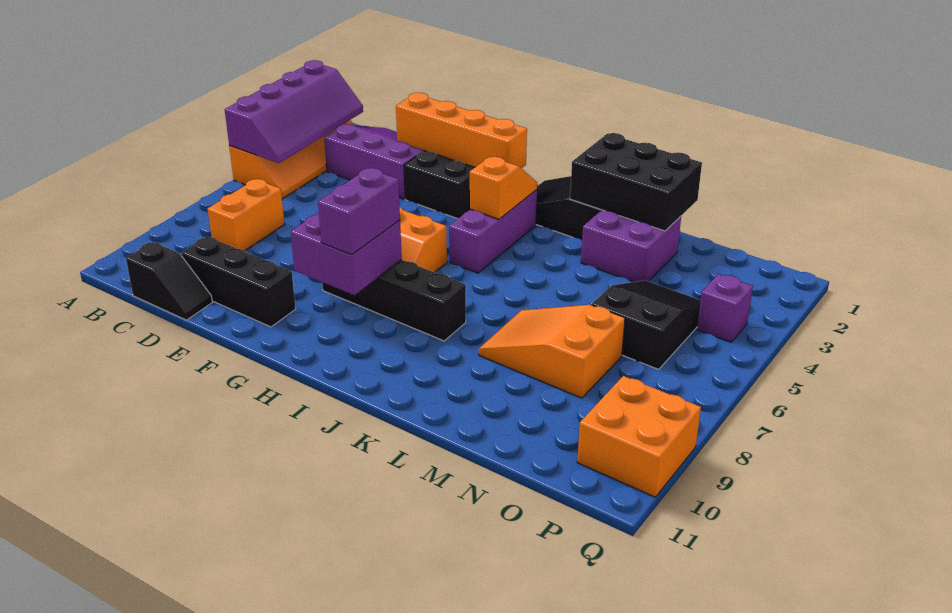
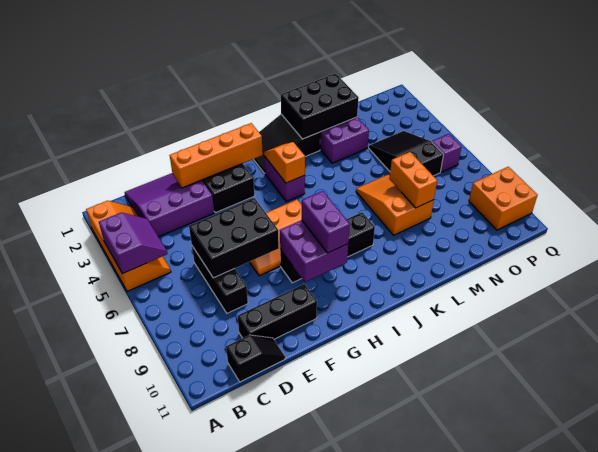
purple 2x4 slope [225,60,363,163] -> purple 2x2 slope [99,212,167,274]
orange 1x2 brick [208,179,284,251] -> orange 1x2 brick moved to [389,152,437,208]
none -> black 1x3 brick [192,246,248,313]
none -> black 2x3 brick [189,198,279,278]
purple 1x3 brick [449,190,537,273] -> purple 1x2 brick [264,156,305,202]
orange 2x3 slope [479,305,625,398] -> orange 2x3 slope turned to [356,174,434,235]
purple 1x1 brick [697,274,753,342] -> purple 1x1 brick moved to [432,134,462,172]

